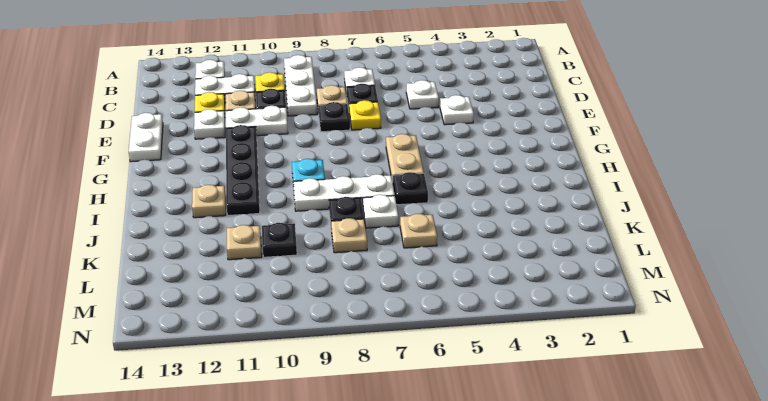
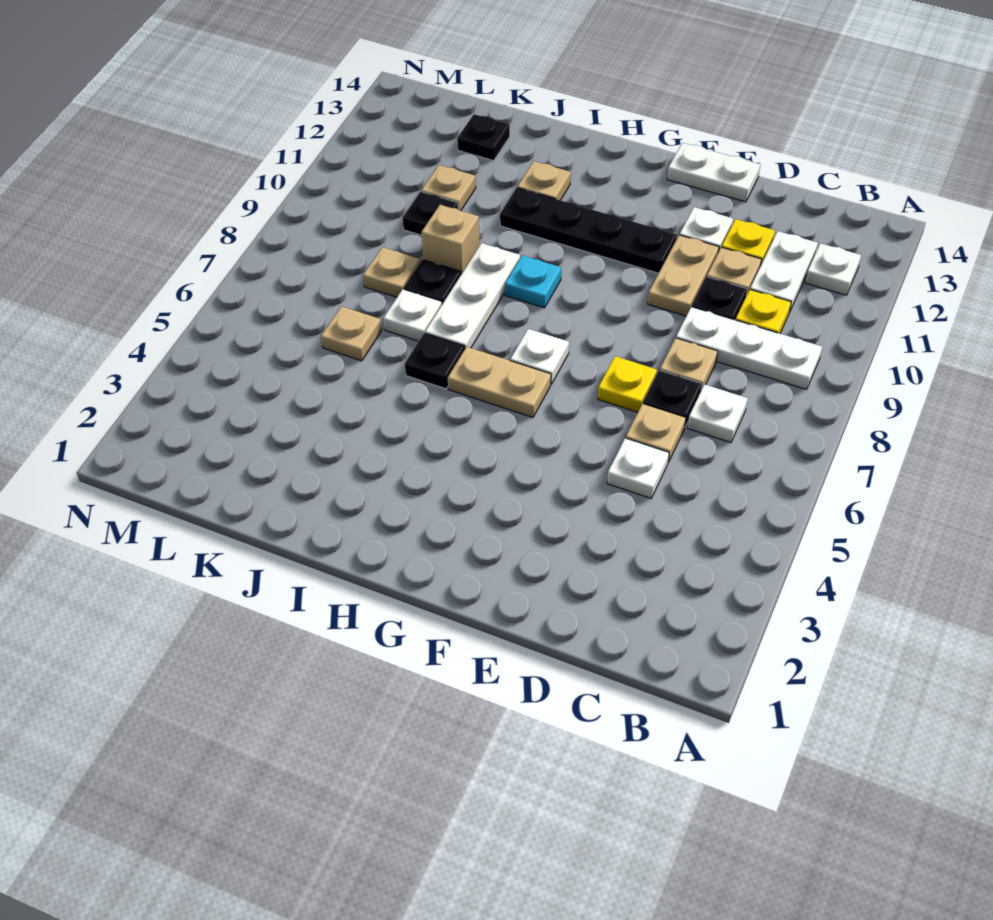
none -> tan 1x1 plate [626,404,686,462]
white 1x1 plate [440,95,474,125] -> white 1x1 plate moved to [510,329,569,384]
black 1x1 plate [318,102,350,132] -> black 1x1 plate moved to [457,114,510,161]
white 1x2 plate [226,106,288,136] -> tan 1x2 plate [648,235,719,316]
none -> tan 1x1 brick [421,205,479,274]

